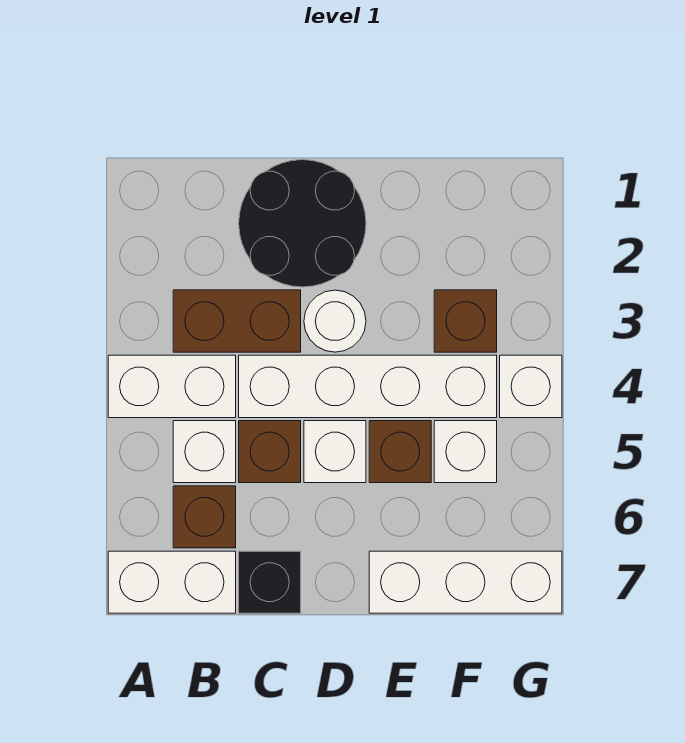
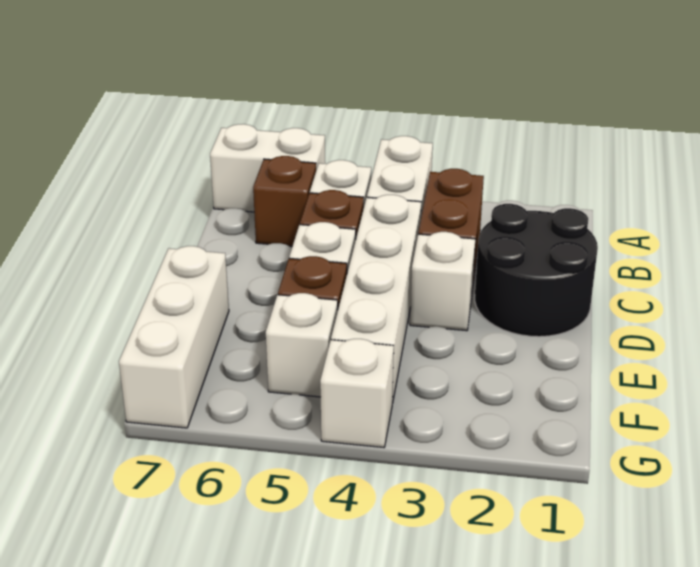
white 1x2 brick [108,551,236,613] -> white 1x2 brick turned to [210,124,325,212]
black 1x1 brick [239,551,301,613] -> none
white 1x1 round brick [304,290,366,352] -> white 1x1 brick [410,232,475,331]
brown 1x1 brick [434,290,497,352] -> none

